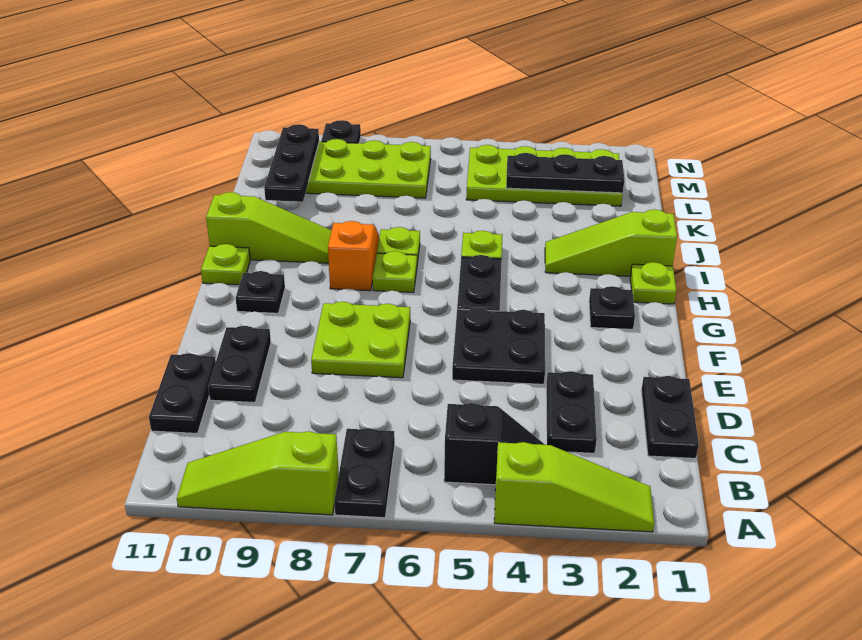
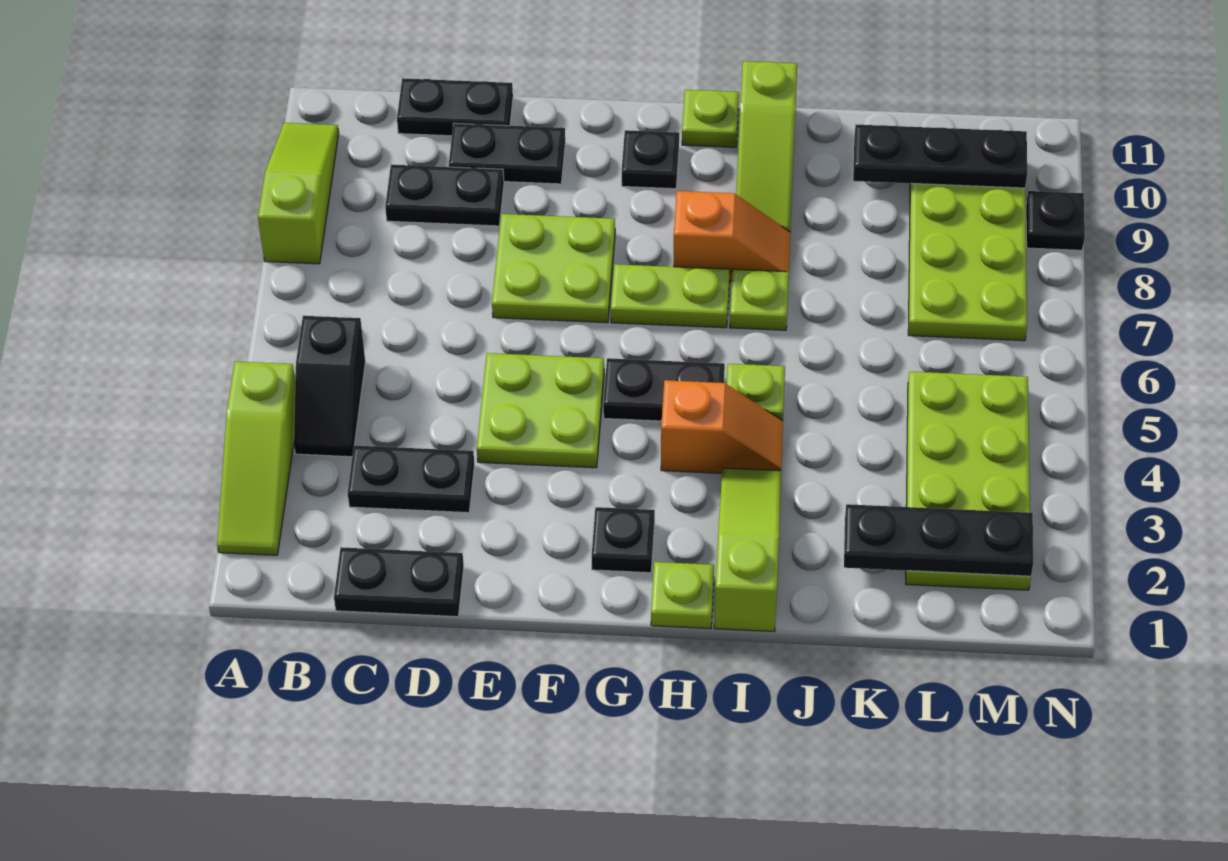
black 1x2 plate [334,428,395,518] -> black 1x2 plate moved to [385,165,504,226]
black 2x2 plate [452,308,545,384] -> lime 2x2 plate [477,353,604,468]
none -> orange 1x2 slope [661,380,783,473]
lime 1x1 plate [373,251,417,293] -> lime 1x2 plate [611,264,730,328]
black 1x3 plate [506,153,624,193] -> black 1x3 plate turned to [844,504,1033,576]

